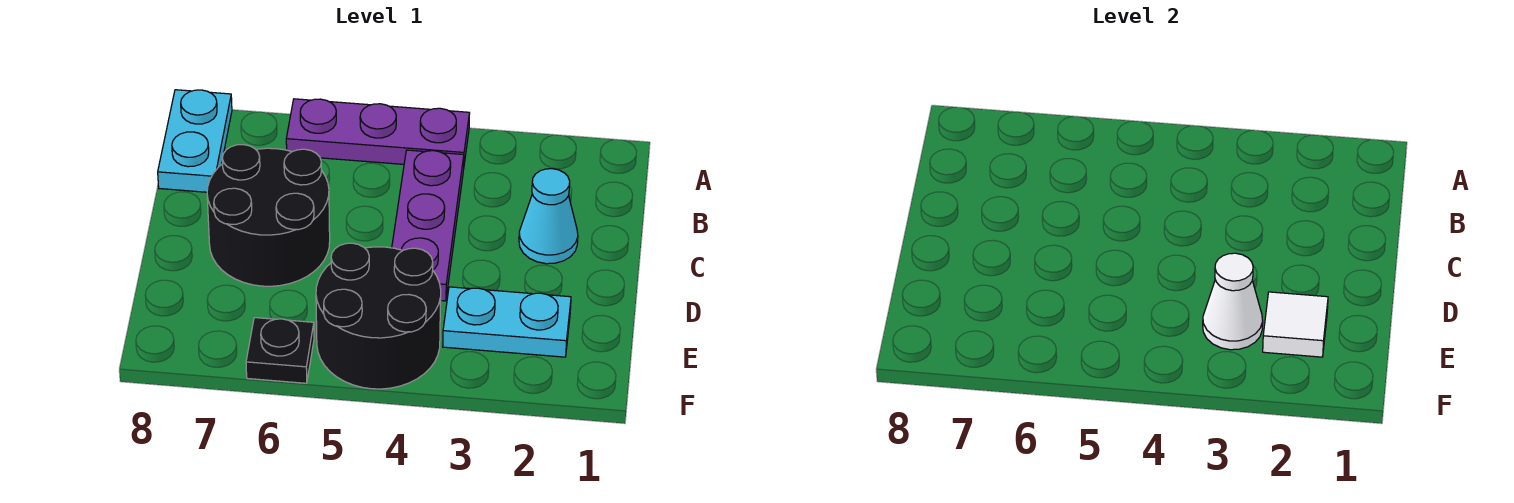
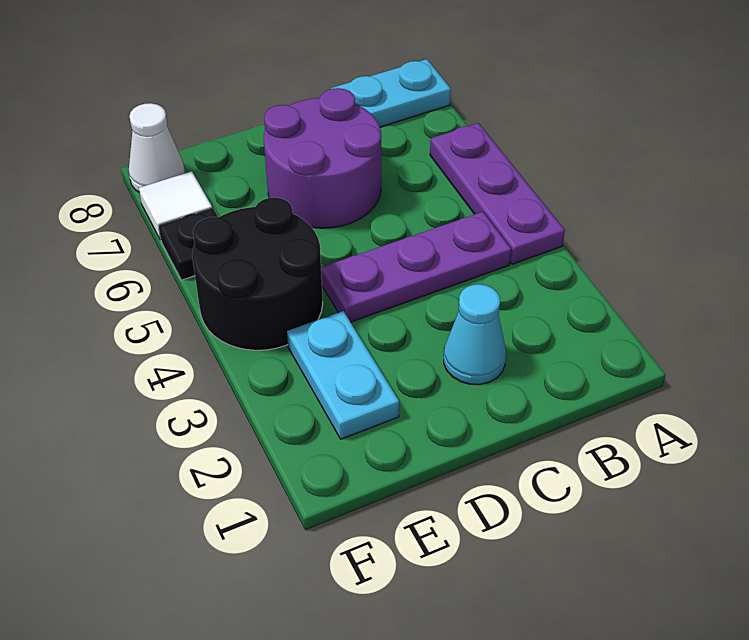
black 2x2 round brick [207,145,330,286] -> purple 2x2 round brick [264,88,382,228]
white 1x1 tile [1263,292,1328,357] -> white 1x1 tile moved to [139,171,212,240]
white 1x1 cone [1203,253,1263,350] -> white 1x1 cone moved to [129,103,185,192]

